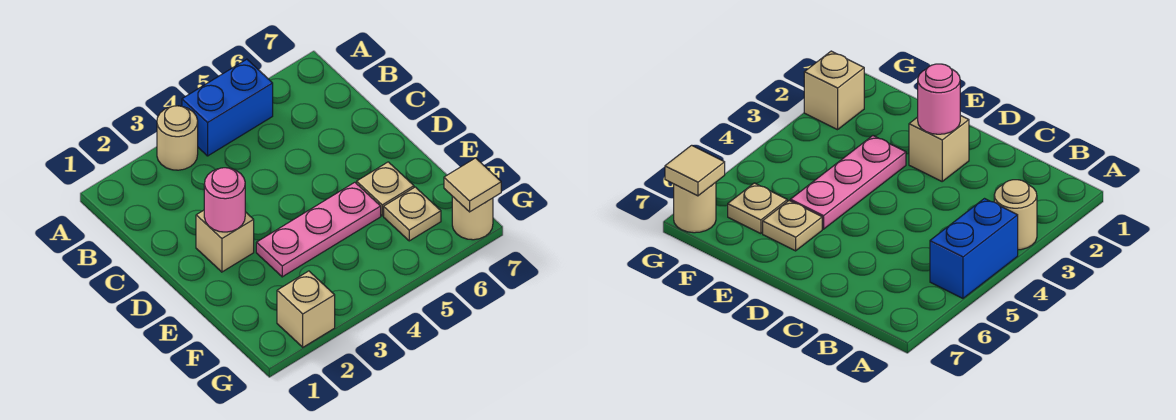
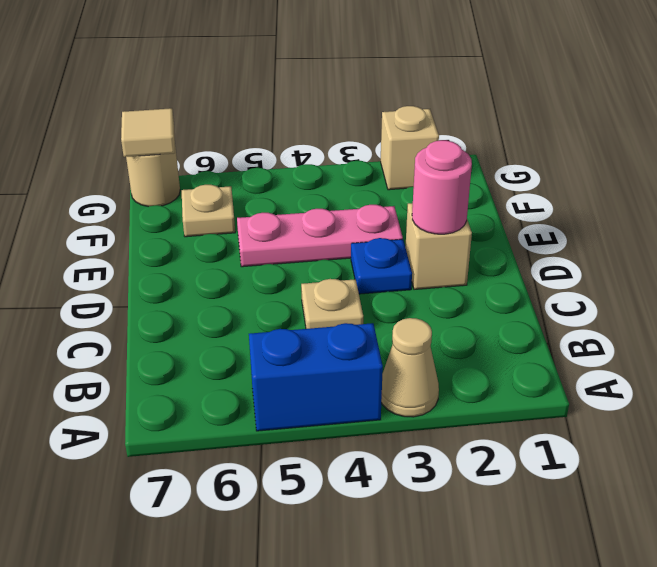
tan 1x1 round brick [157,106,198,170] -> tan 1x1 cone [381,318,439,417]
none -> blue 1x1 plate [351,238,412,294]
tan 1x1 plate [357,162,414,216] -> tan 1x1 plate moved to [301,279,363,329]

